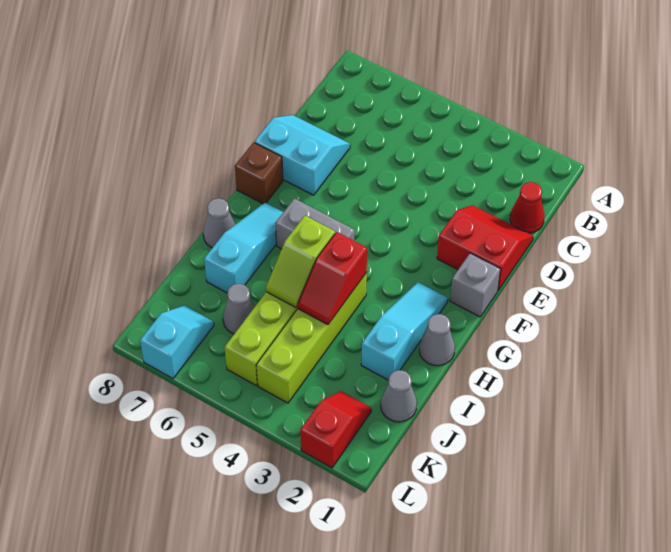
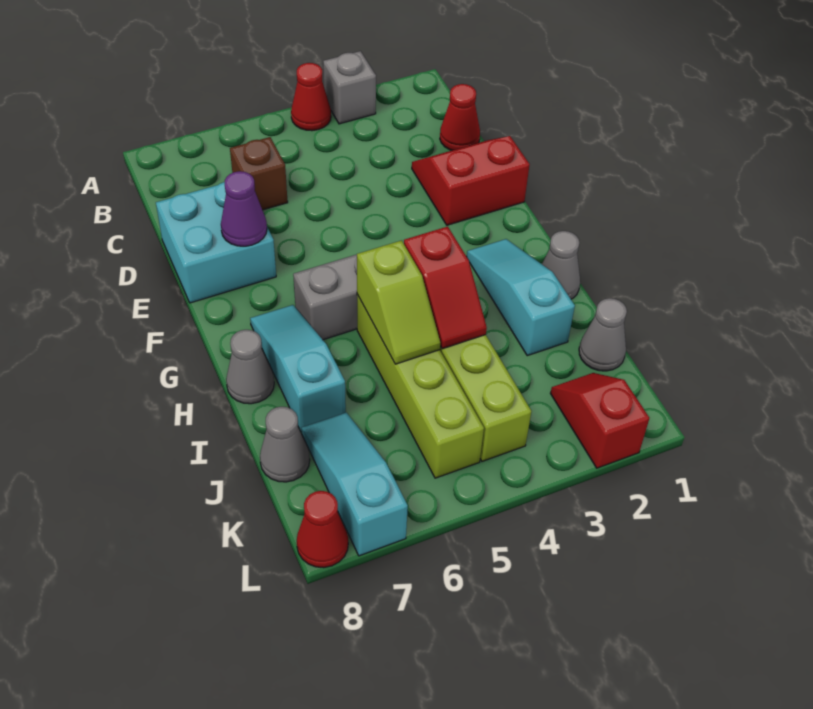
none -> red 1x1 cone [291,63,331,131]
cyan 2x2 slope [254,115,350,195] -> cyan 2x2 brick [156,182,276,303]
none -> purple 1x1 cone [221,171,267,246]
grey 1x1 brick [450,253,501,317] -> grey 1x1 brick moved to [323,51,376,124]
brown 1x1 brick [235,142,283,204] -> brown 1x1 brick moved to [230,137,288,210]
grey 1x1 cone [223,284,255,334] -> grey 1x1 cone moved to [260,407,310,482]
cyan 1x2 slope [140,306,214,379] -> cyan 1x3 slope [301,412,408,556]
none -> red 1x1 cone [297,491,348,568]

